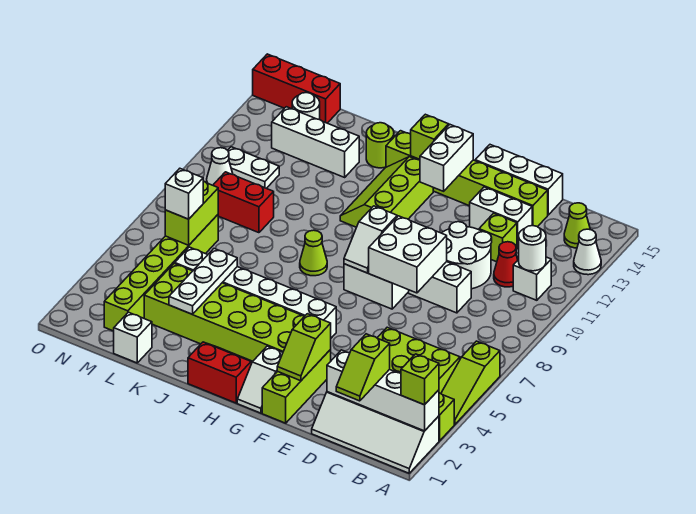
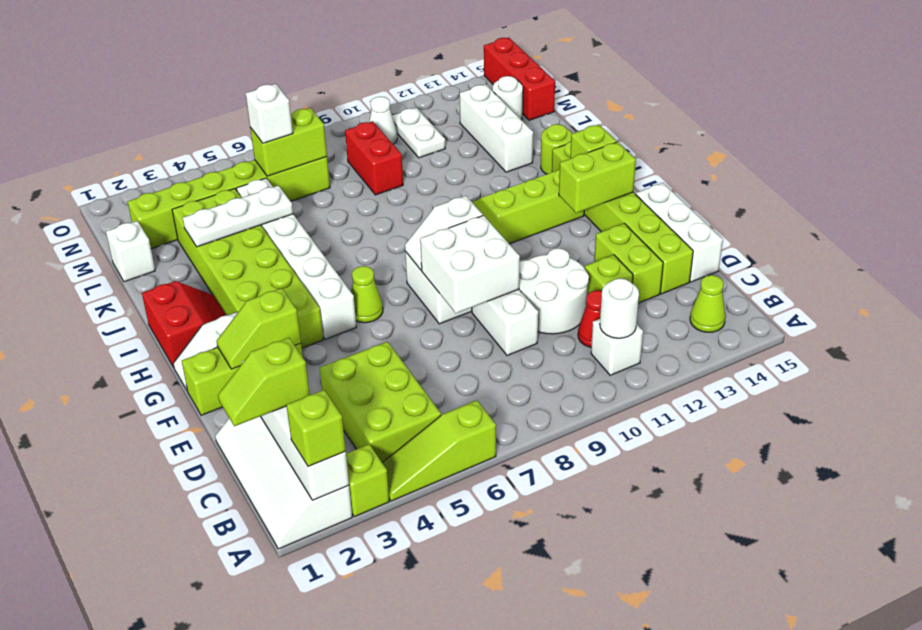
white 1x1 cone [574,229,601,275] -> none
white 1x2 brick [470,187,532,248] -> lime 1x2 brick [594,223,663,303]
white 1x2 brick [420,125,473,191] -> lime 1x2 brick [559,142,636,213]
lime 1x1 cone [300,230,327,276] -> lime 1x1 cone moved to [351,266,383,323]

